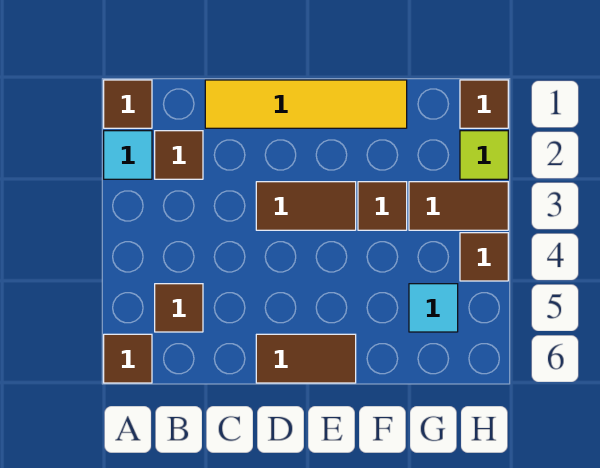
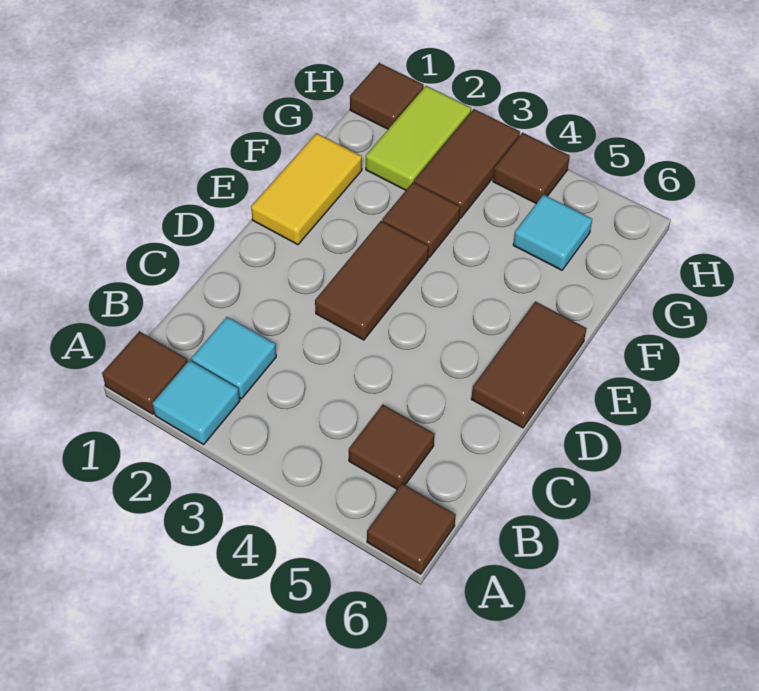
brown 1x1 tile [155,131,203,179] -> cyan 1x1 tile [191,317,276,399]
yellow 1x4 tile [205,80,407,128] -> yellow 1x2 tile [251,133,362,245]
lime 1x1 tile [460,131,508,179] -> lime 1x2 tile [366,86,471,190]

